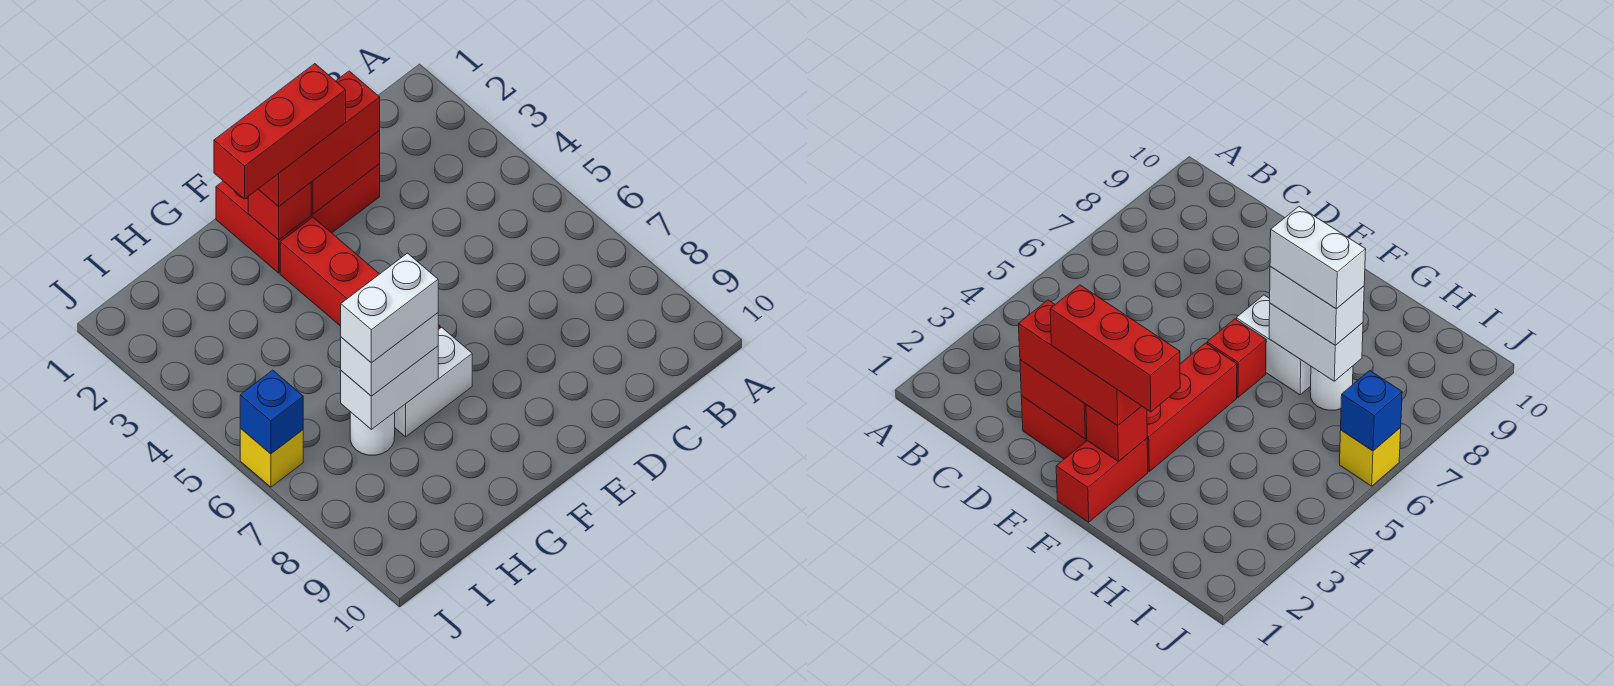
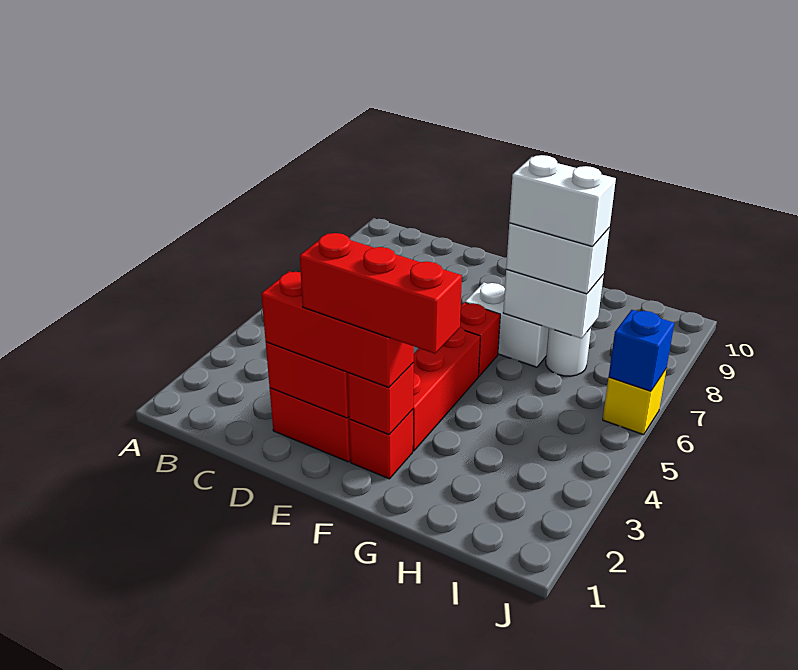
red 1x2 brick [216,181,311,273] -> red 1x1 brick [349,409,413,479]

